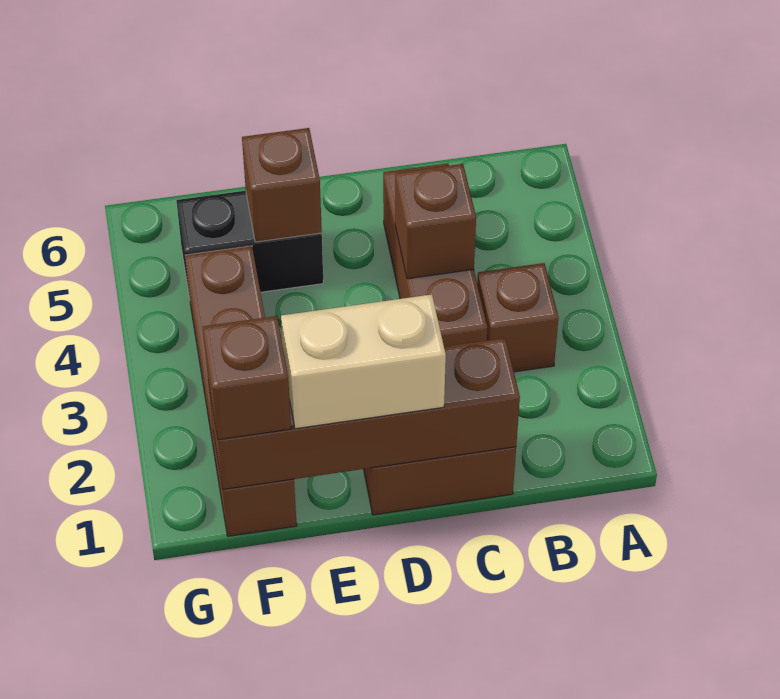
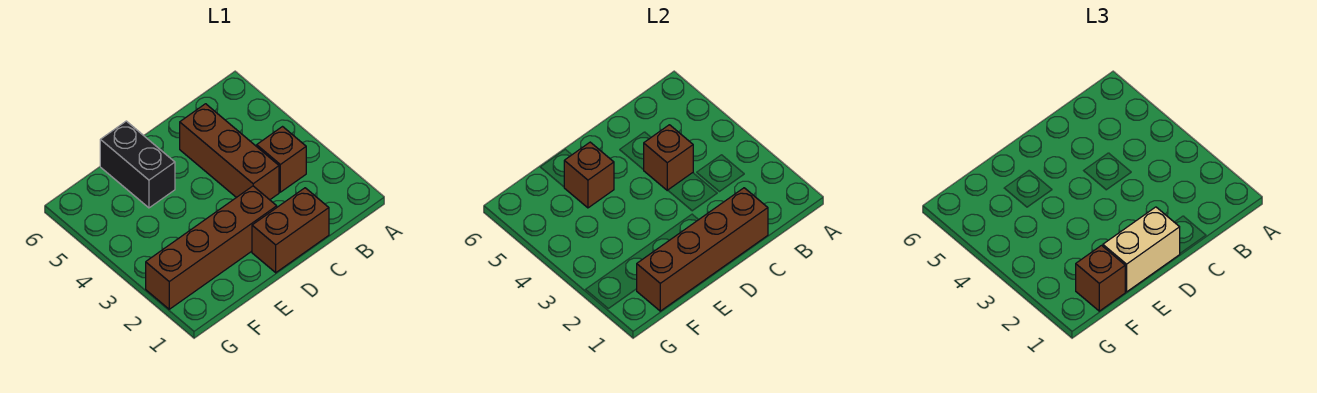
black 1x2 brick [176,191,323,298] -> black 1x2 brick turned to [100,121,175,208]
brown 1x4 brick [185,246,297,536] -> brown 1x4 brick turned to [146,186,277,309]

